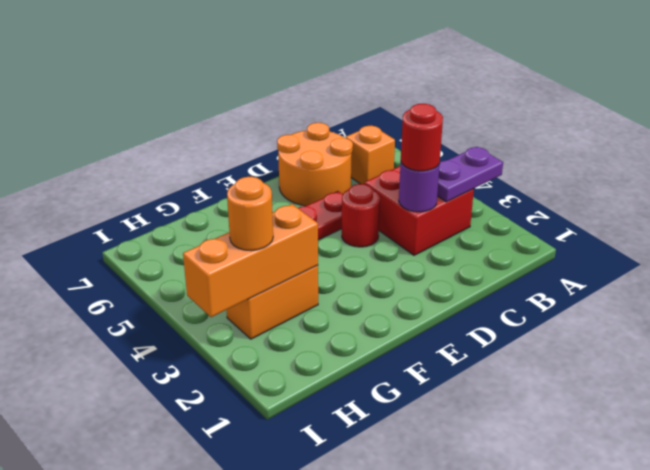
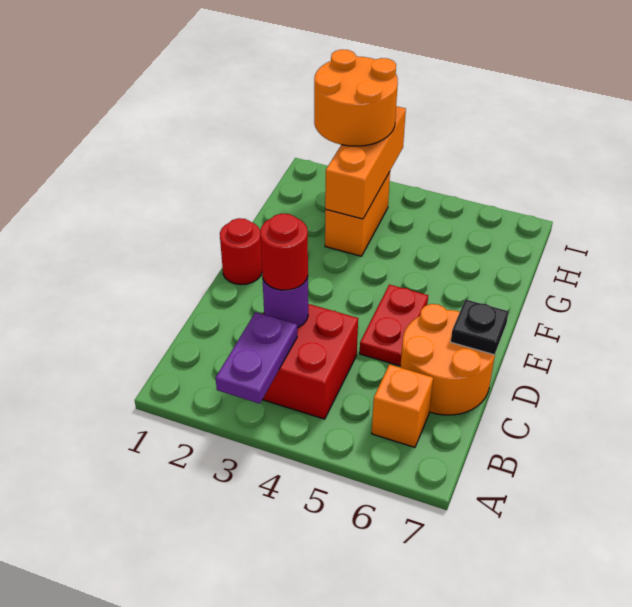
red 1x1 round brick [342,184,380,247] -> red 1x1 round brick moved to [220,218,262,285]
none -> black 1x1 plate [451,299,509,355]
orange 1x1 round brick [227,177,273,251] -> orange 2x2 round brick [314,49,398,146]

